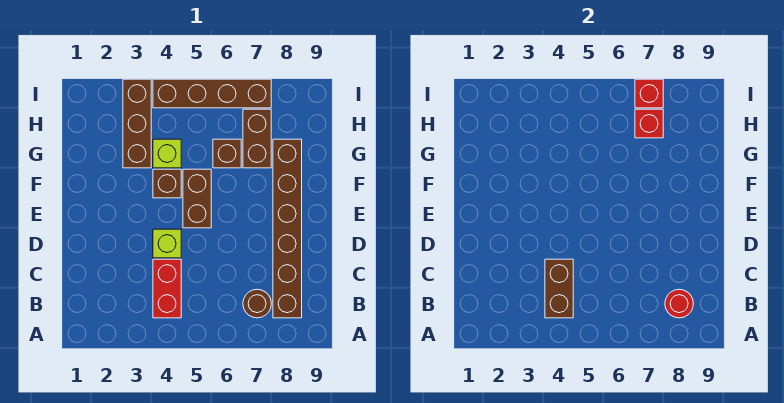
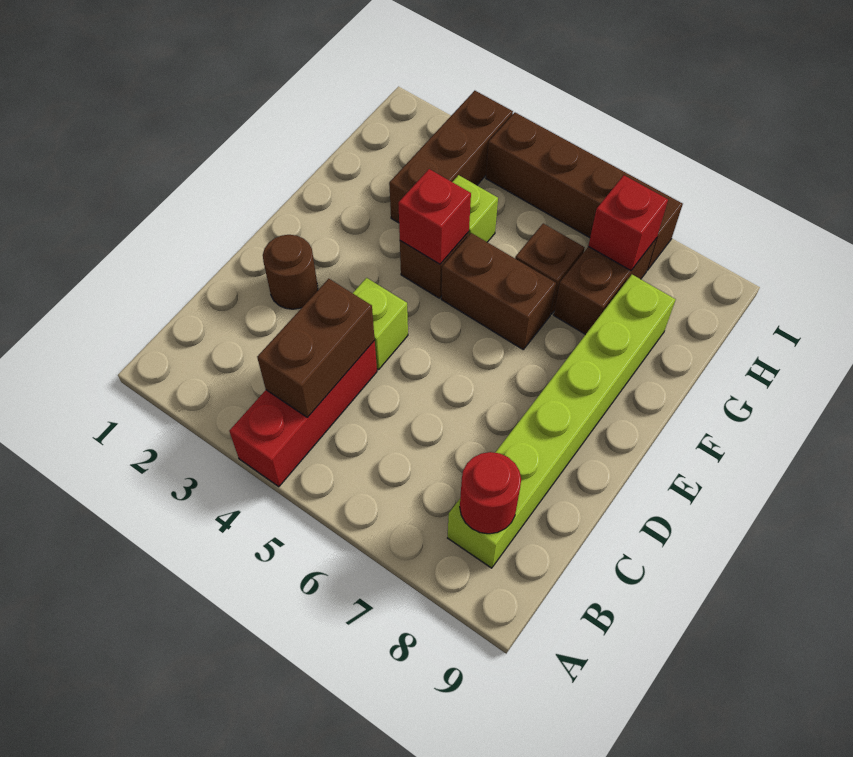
red 1x2 brick [153,259,181,318] -> red 1x3 brick [229,341,377,487]
brown 1x1 round brick [243,289,271,318] -> brown 1x1 round brick moved to [263,235,318,309]
brown 1x6 brick [273,139,302,318] -> lime 1x6 brick [448,275,676,568]
brown 1x2 brick [183,169,211,228] -> brown 1x2 brick turned to [441,233,556,349]
red 1x1 brick [635,79,663,108] -> red 1x1 brick moved to [398,169,471,264]

